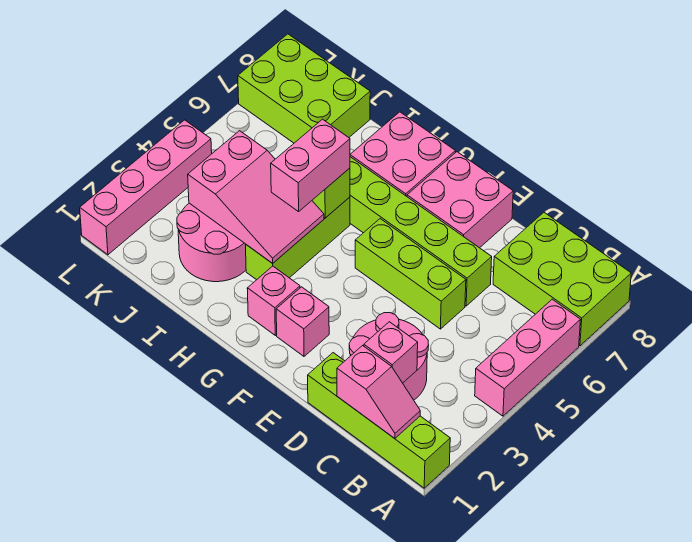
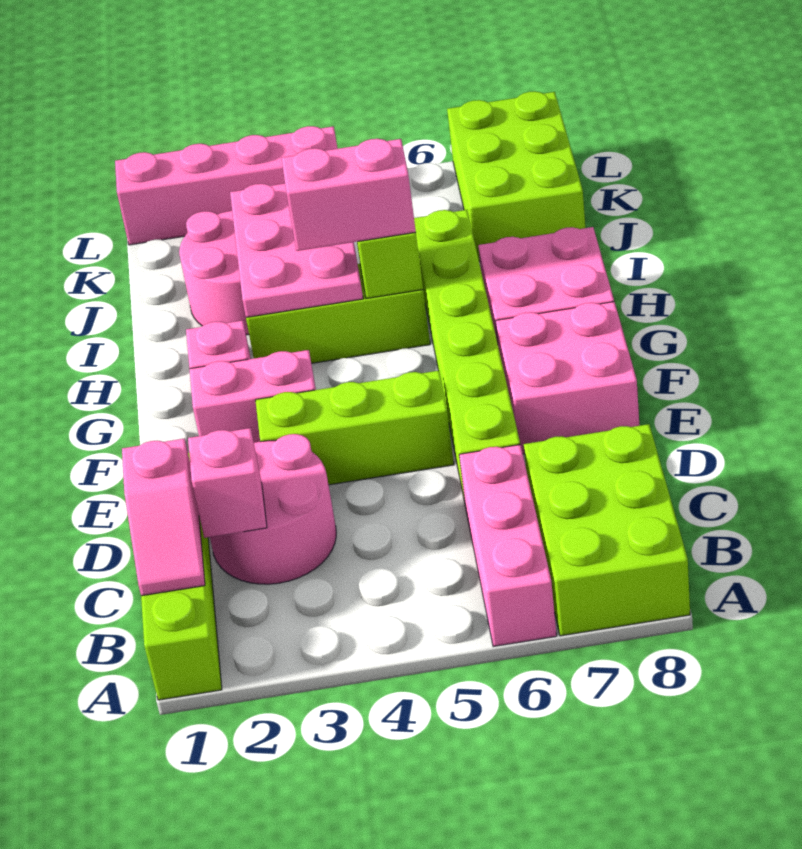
pink 1x3 brick [475,299,580,416] -> pink 1x3 brick turned to [459,445,557,647]
lime 1x3 brick [355,219,466,329] -> lime 1x3 brick turned to [255,371,454,485]
pink 1x1 brick [276,287,329,356] -> pink 1x2 brick [189,350,316,443]
pink 2x3 slope [188,131,324,263] -> pink 2x3 plate [230,183,363,317]

